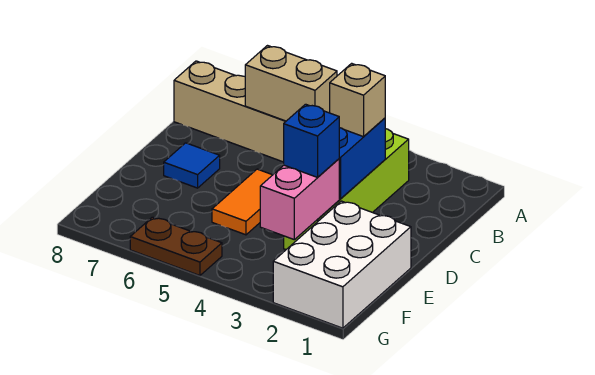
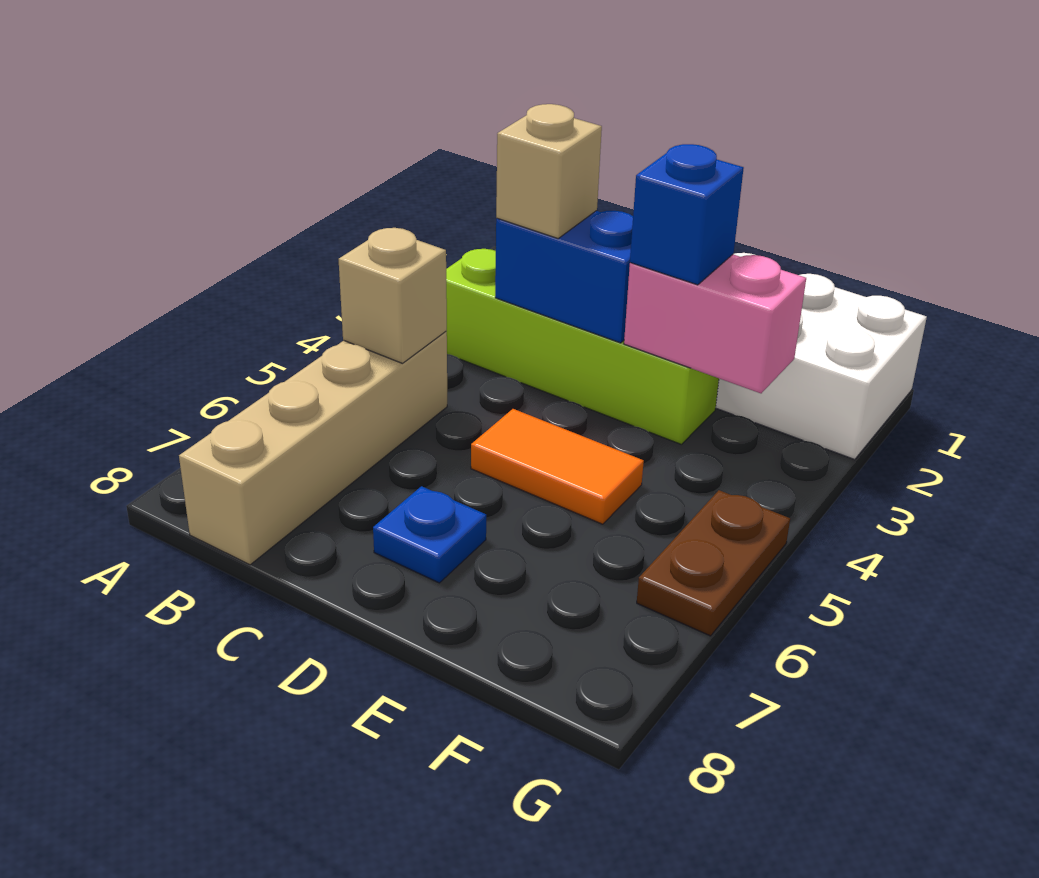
tan 1x2 brick [245,46,337,121] -> tan 1x1 brick [339,228,447,363]
blue 1x1 tile [164,143,220,188] -> blue 1x1 plate [373,486,486,583]

